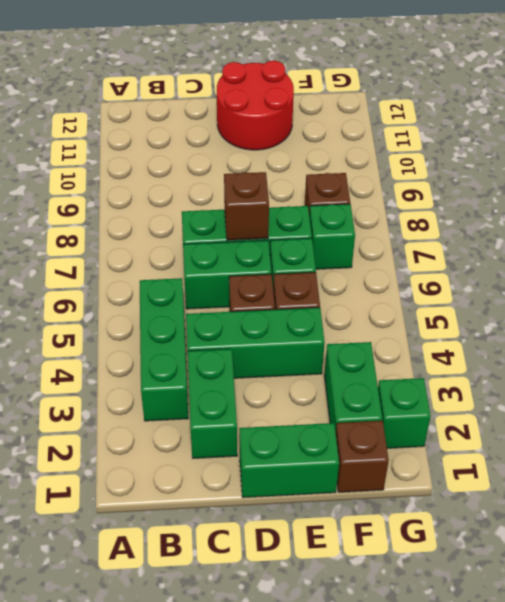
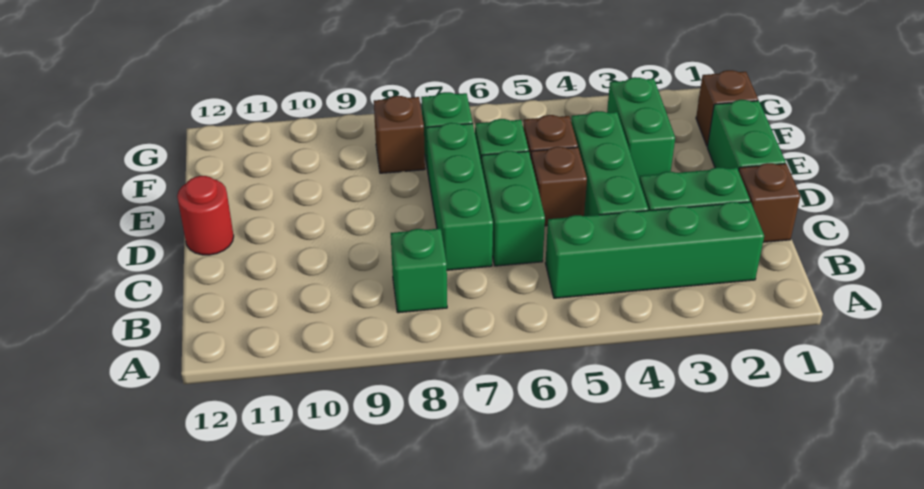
green 1x3 brick [140,278,188,421] -> green 1x4 brick [545,202,764,298]
brown 1x1 brick [224,172,269,240] -> brown 1x1 brick moved to [739,163,800,242]
red 2x2 round brick [217,61,294,150] -> red 1x1 round brick [177,176,234,255]
green 1x2 brick [324,342,382,432] -> green 1x2 brick turned to [607,77,675,181]
green 1x1 brick [378,378,431,448] -> green 1x1 brick moved to [391,229,447,313]

